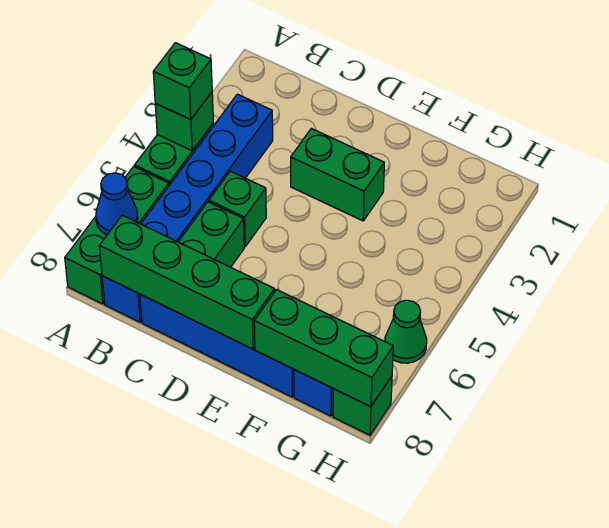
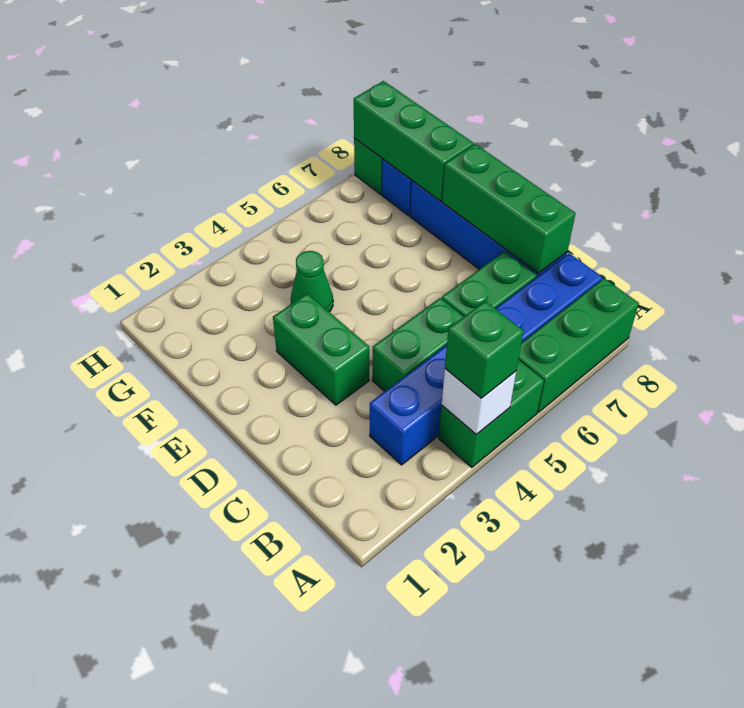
green 1x1 brick [155,92,213,151] -> white 1x1 brick [442,369,516,435]
blue 1x1 cone [96,173,138,235] -> none
green 1x4 brick [100,215,275,349] -> green 1x3 brick [442,144,576,273]
green 1x1 brick [209,171,266,246] -> green 1x2 brick [372,298,464,391]
green 1x1 cone [385,300,427,363] -> green 1x1 cone moved to [291,251,333,312]

